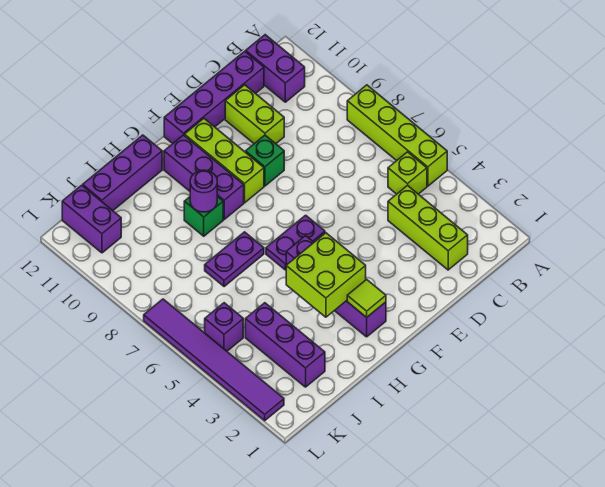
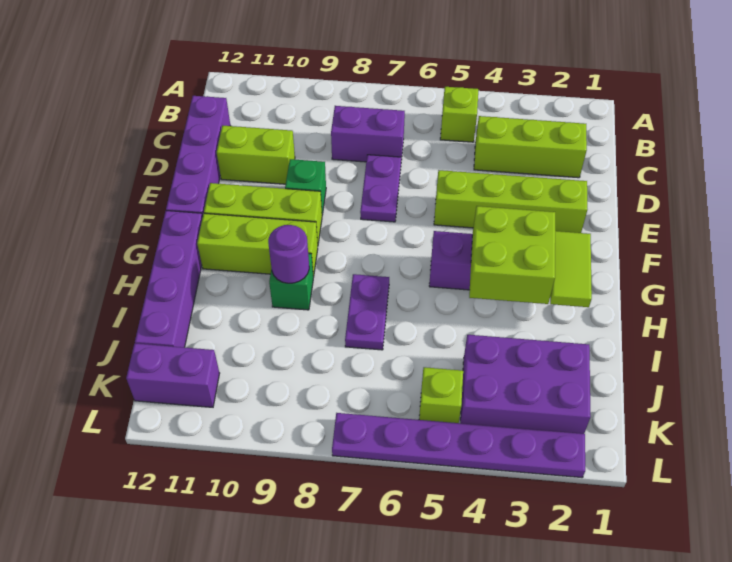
lime 1x4 brick [347,85,447,186] -> lime 1x4 brick moved to [434,170,588,233]
purple 1x2 brick [246,35,305,102] -> purple 1x2 brick moved to [331,106,405,162]
purple 1x2 plate [266,215,325,270] -> purple 1x2 plate moved to [360,155,401,222]
lime 1x1 tile [347,279,386,317] -> lime 1x2 tile [550,231,592,307]
purple 1x3 brick [164,135,244,219] -> lime 1x3 brick [197,213,318,276]
purple 1x3 brick [83,135,162,211] -> purple 1x4 brick [135,211,203,347]
purple 1x3 brick [245,303,325,387] -> purple 2x3 brick [460,335,591,434]
purple 1x1 brick [205,303,243,351] -> lime 1x1 brick [419,367,463,423]
purple 1x6 tile [144,299,284,421] -> purple 1x6 plate [332,413,585,478]

